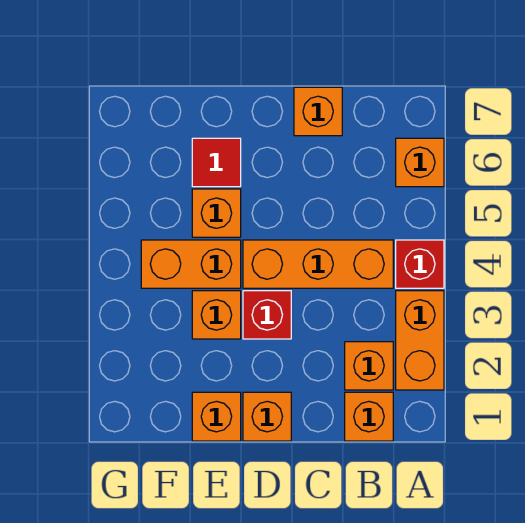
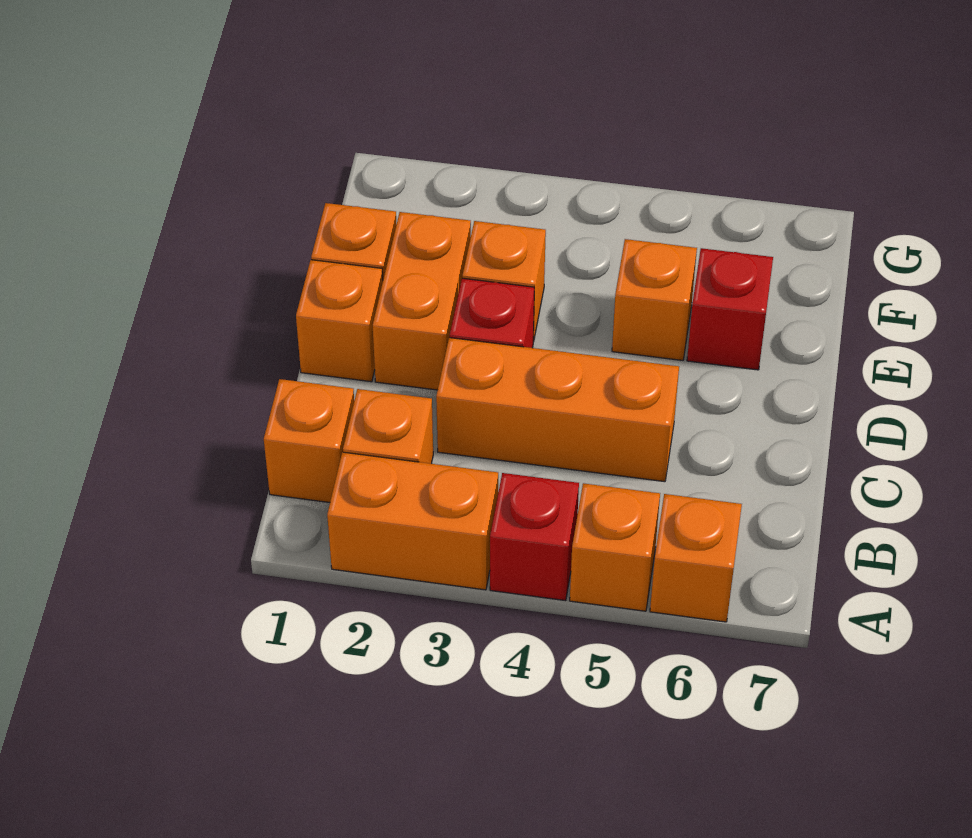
orange 1x3 brick [243,240,393,288] -> orange 1x3 brick turned to [436,338,679,482]
orange 1x1 brick [294,87,342,136] -> orange 1x1 brick moved to [570,483,660,611]
orange 1x2 brick [141,240,241,288] -> orange 1x2 brick moved to [373,212,471,390]
red 1x1 tile [192,138,241,187] -> red 1x1 brick [687,248,773,370]

